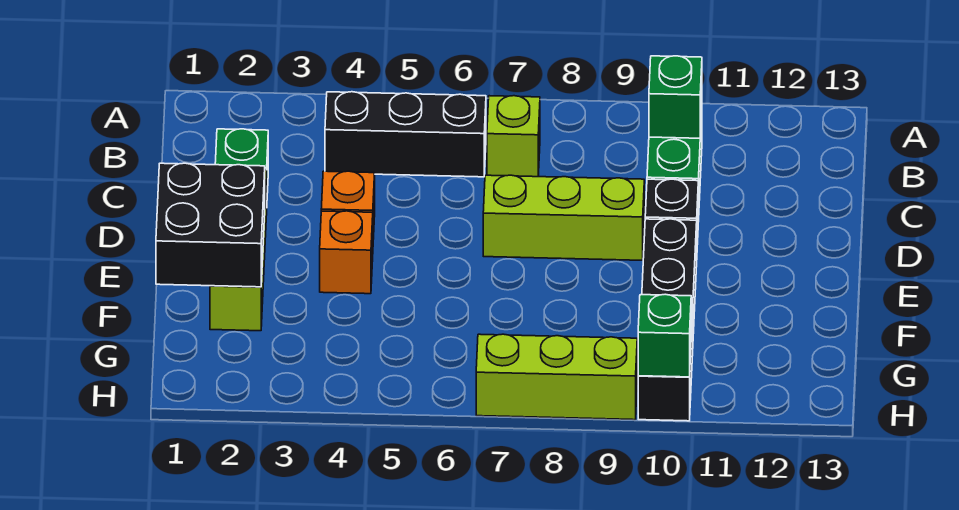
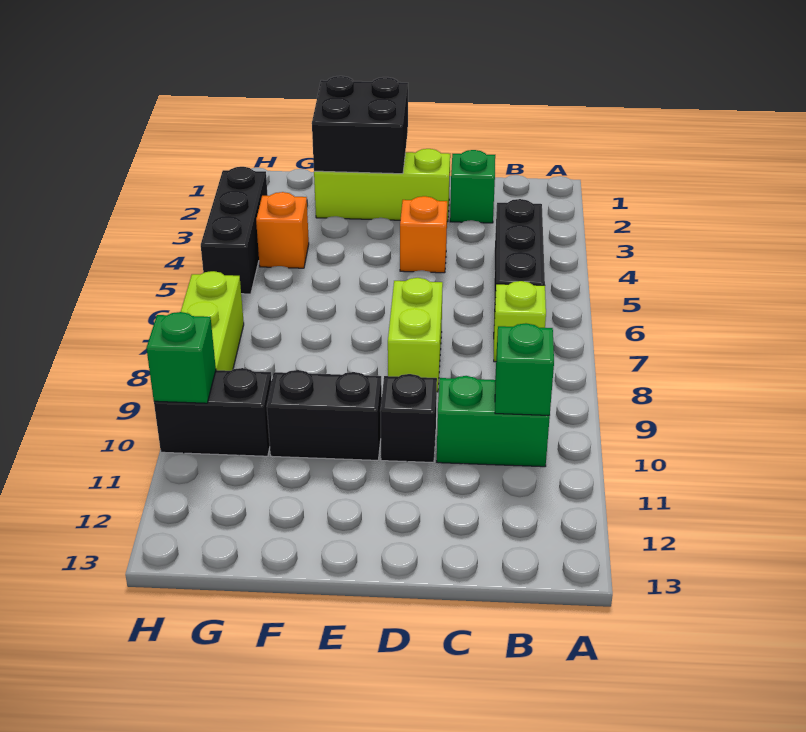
lime 1x3 brick [483,175,644,260] -> lime 1x2 brick [388,278,443,392]
orange 1x1 brick [320,211,373,294] -> orange 1x1 brick moved to [256,192,309,268]
none -> black 1x3 brick [201,167,268,294]

